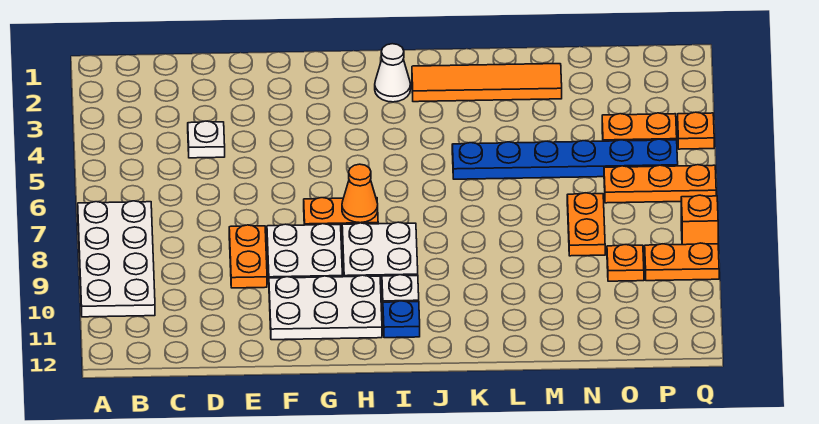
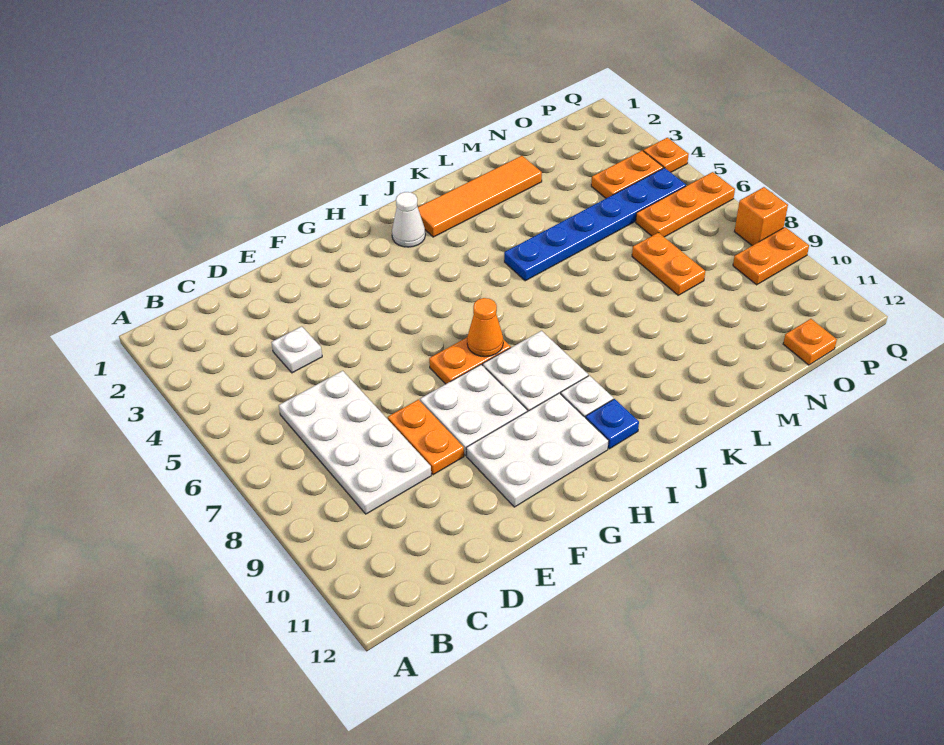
white 2x4 plate [78,201,155,317] -> white 2x4 plate moved to [279,371,431,514]
orange 1x1 plate [607,245,644,281] -> orange 1x1 plate moved to [783,319,837,365]

